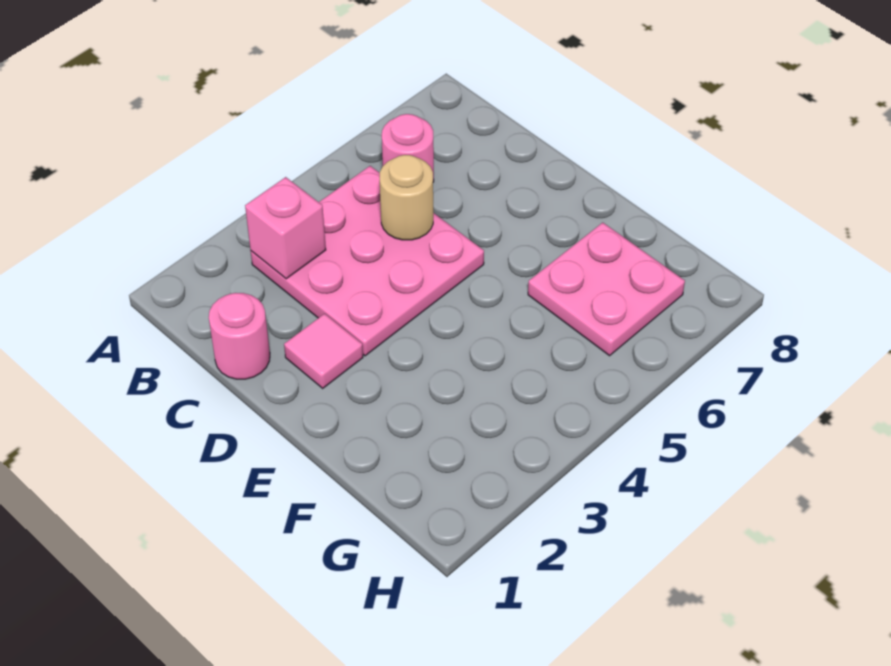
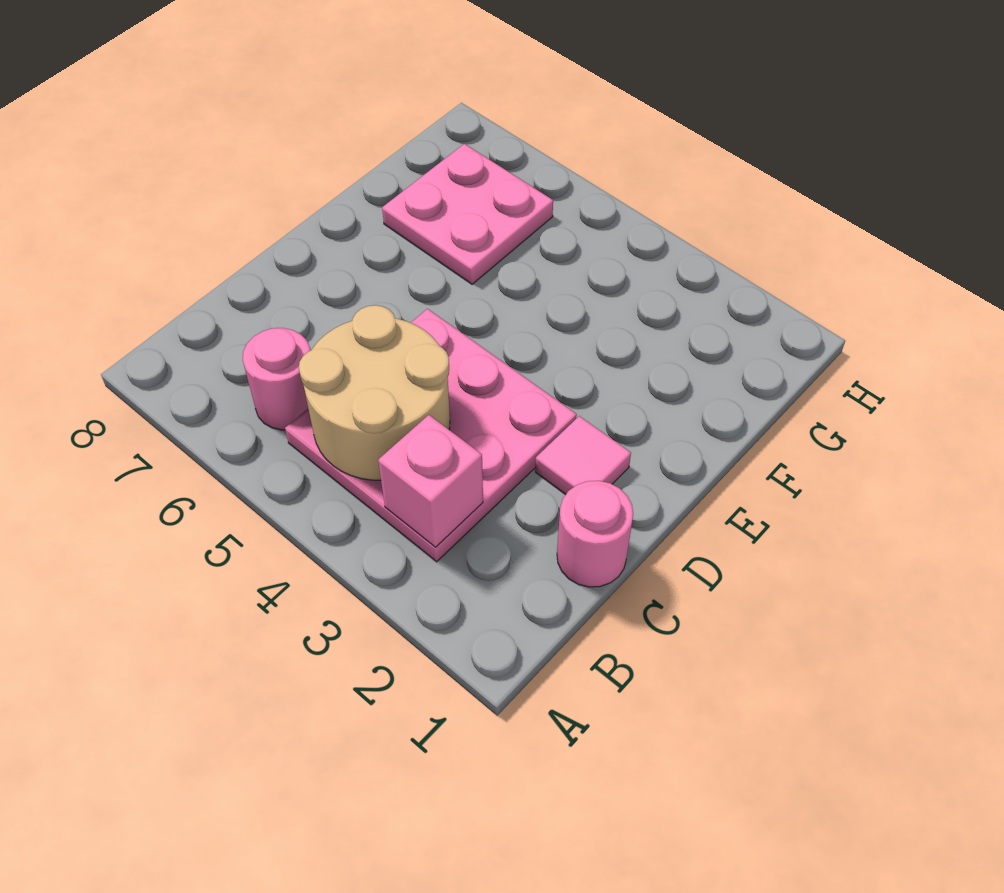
tan 1x1 round brick [380,155,433,240] -> tan 2x2 round brick [299,305,450,480]

